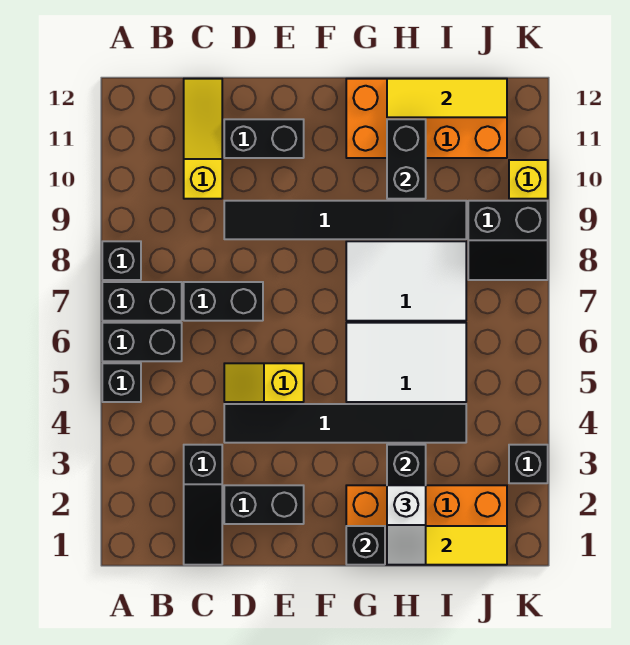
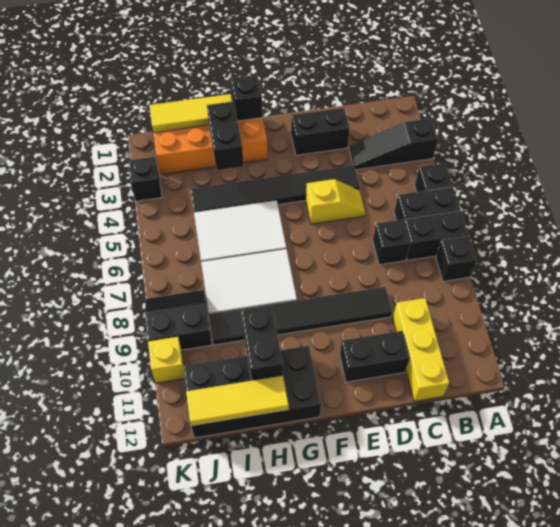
black 1x3 slope [184,445,222,565] -> black 1x3 slope turned to [349,118,438,170]
black 1x2 brick [184,282,263,321] -> black 1x1 brick [373,220,410,265]
yellow 1x3 slope [184,79,222,199] -> yellow 1x3 brick [393,298,449,401]
orange 2x4 brick [346,79,507,158] -> black 2x4 brick [184,346,321,438]
white 1x2 slope [387,485,426,565] -> none

